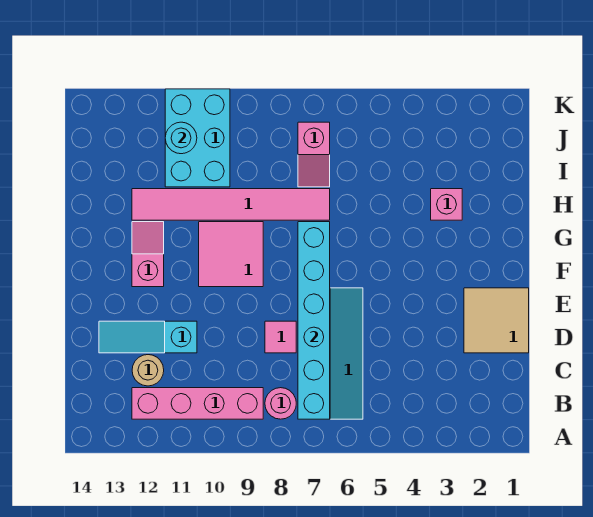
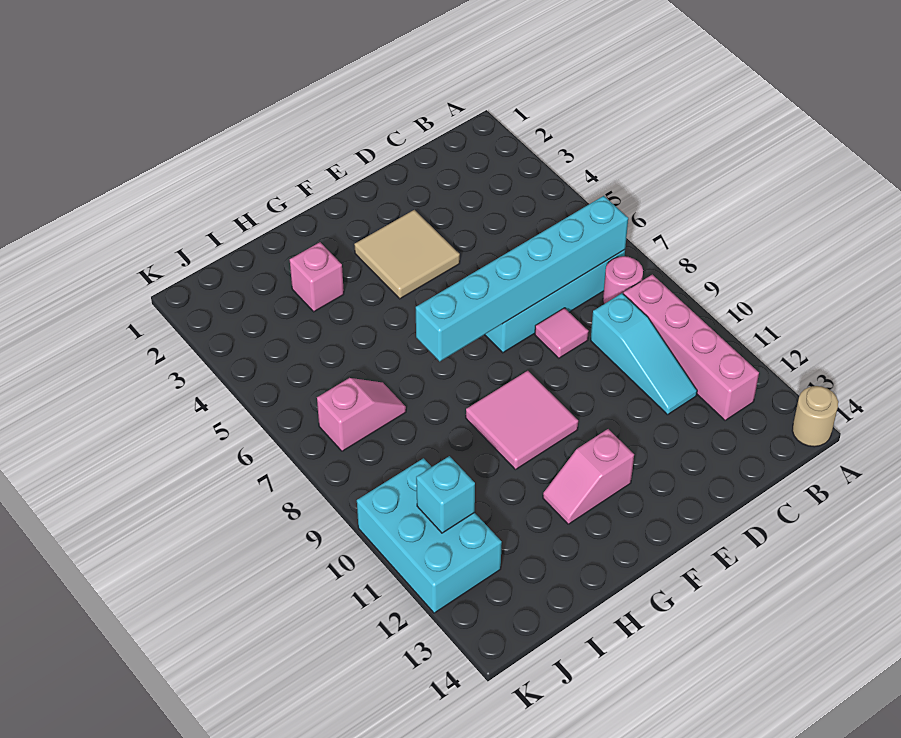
tan 1x1 round brick [132,355,164,386] -> tan 1x1 round brick moved to [792,386,838,447]
tan 2x2 tile [464,288,529,353] -> tan 2x2 tile moved to [354,210,460,299]
cyan 1x3 slope [99,321,197,353] -> cyan 1x3 slope moved to [591,293,697,415]
pink 1x6 tile [132,189,330,220] -> none
cyan 2x3 brick [165,89,230,187] -> cyan 2x3 brick turned to [357,458,502,613]
cyan 1x1 round brick [165,122,197,154] -> cyan 1x1 brick [416,456,475,533]

